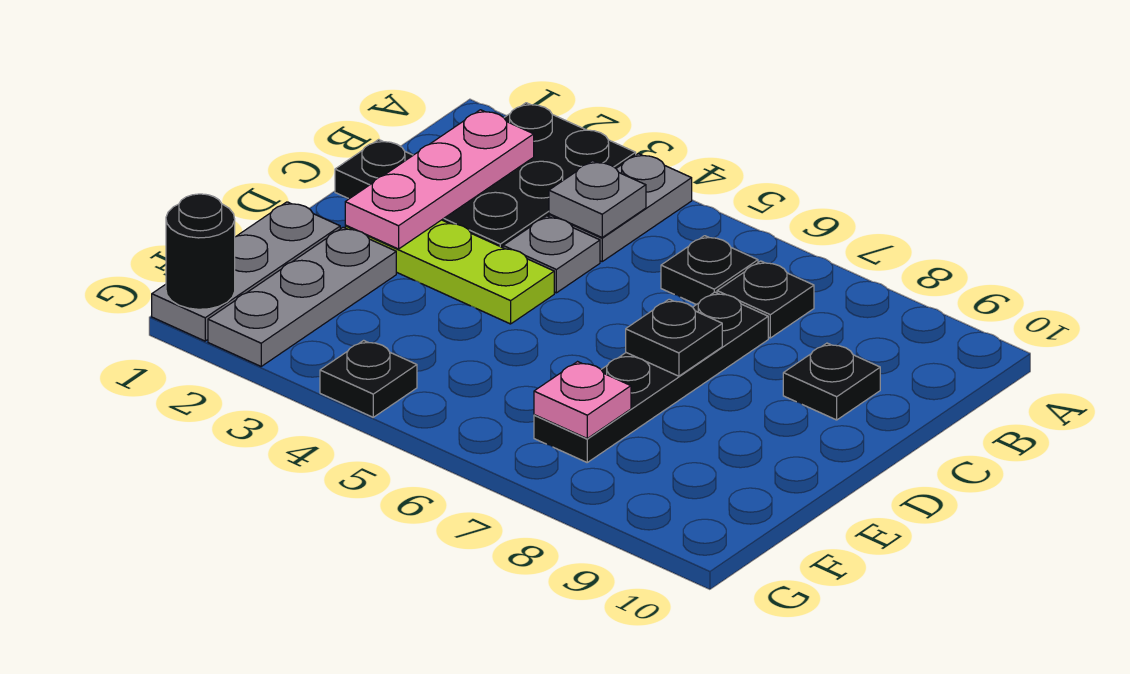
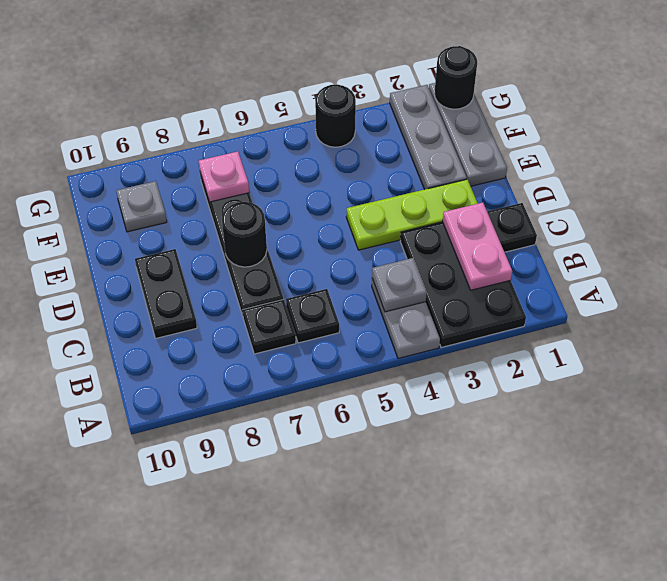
pink 1x3 plate [345,110,534,249] -> pink 1x2 plate [443,203,512,290]
grey 1x1 plate [503,216,600,293] -> grey 1x1 plate moved to [116,181,167,232]
black 1x1 plate [783,343,880,420] -> black 1x2 plate [135,249,197,338]
black 1x1 plate [626,299,722,376] -> black 1x1 round brick [222,202,267,267]
black 1x1 plate [320,340,417,417] -> black 1x1 round brick [315,85,356,147]

